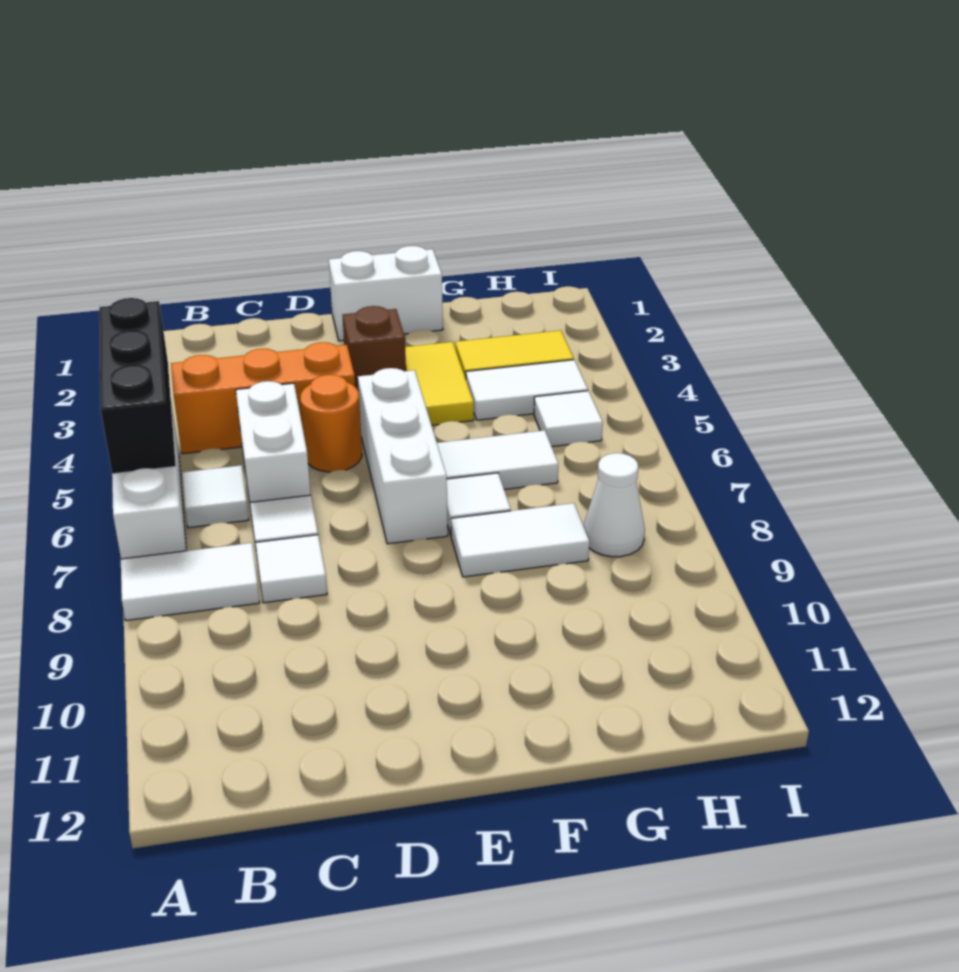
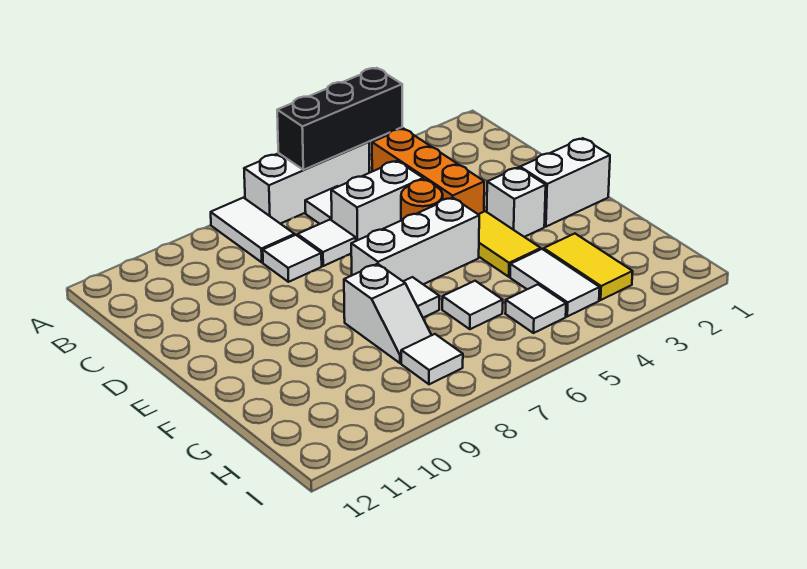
white 1x2 brick [329,246,443,341] -> white 1x2 brick turned to [520,138,610,227]
brown 1x1 brick [342,306,406,392] -> white 1x1 brick [487,167,546,237]
yellow 1x2 tile [405,342,474,425] -> yellow 1x2 tile turned to [478,211,541,277]
white 1x2 tile [437,430,558,489] -> white 1x1 tile [442,281,503,329]
white 1x2 tile [451,503,589,577] -> white 1x2 slope [344,264,431,363]
white 1x1 cone [583,453,645,557] -> white 1x1 tile [401,334,463,384]

